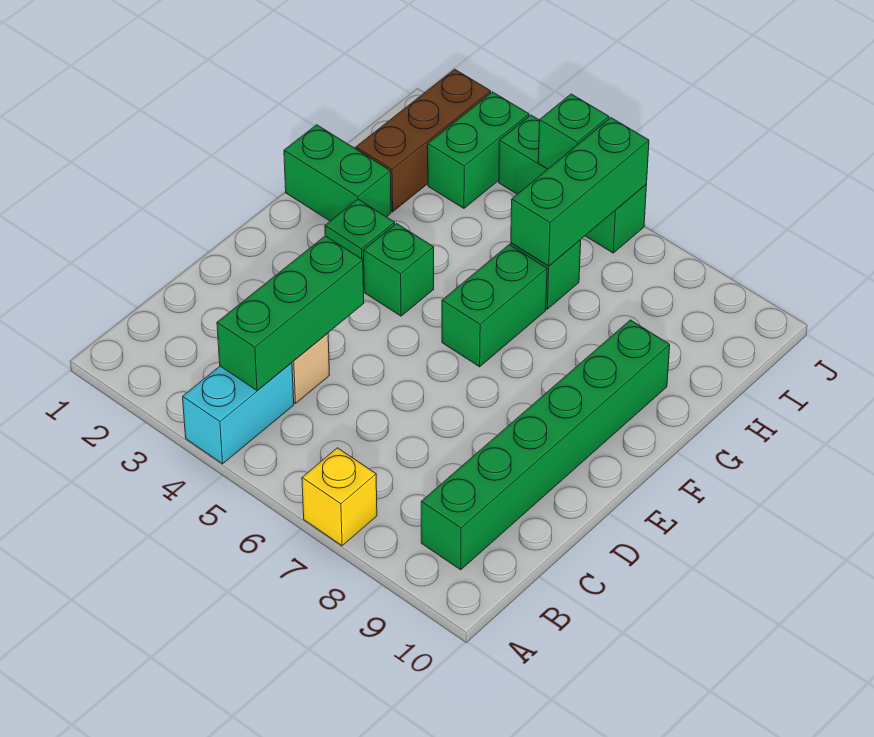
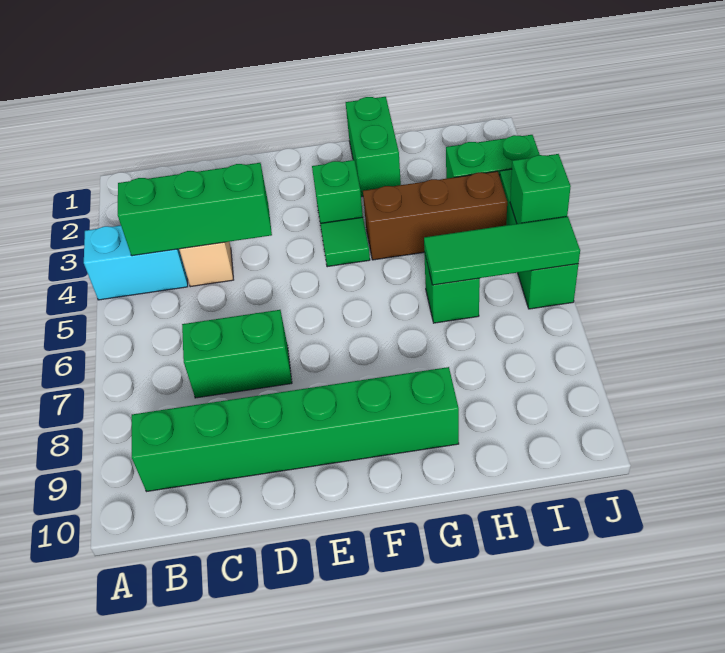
yellow 1x1 brick [302,448,377,546] -> none
green 1x1 brick [364,224,434,316] -> green 1x1 tile [320,217,370,267]
green 1x2 brick [442,245,547,367] -> green 1x2 brick moved to [182,310,292,398]
brown 1x3 brick [356,69,491,212] -> brown 1x3 brick moved to [363,171,507,260]
green 1x3 brick [511,118,649,266] -> green 1x3 tile [424,216,580,285]

